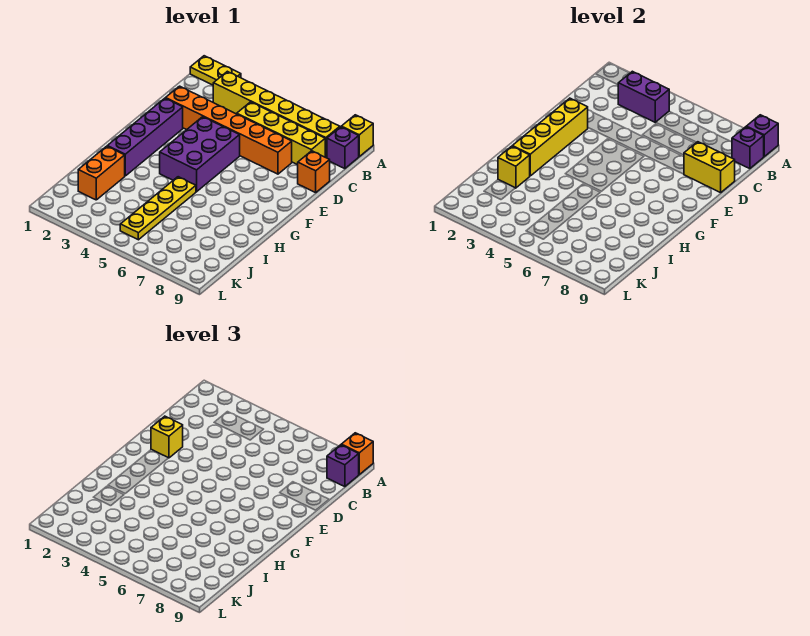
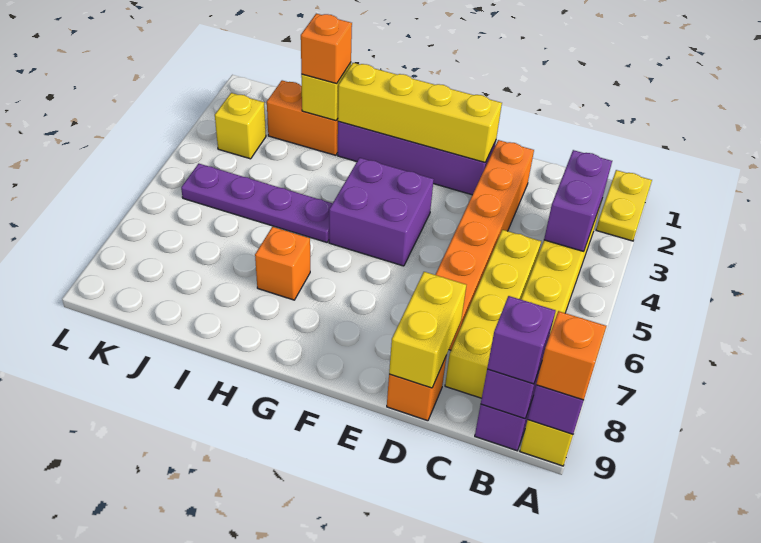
yellow 1x1 brick [151,416,183,458] -> yellow 1x1 brick moved to [215,93,266,159]
purple 2x3 brick [160,117,240,192] -> purple 2x2 brick [329,158,434,266]
yellow 1x4 plate [120,177,196,240] -> purple 1x4 plate [181,164,332,242]
none -> orange 1x1 brick [255,227,310,300]
none -> orange 1x1 brick [301,14,352,84]

